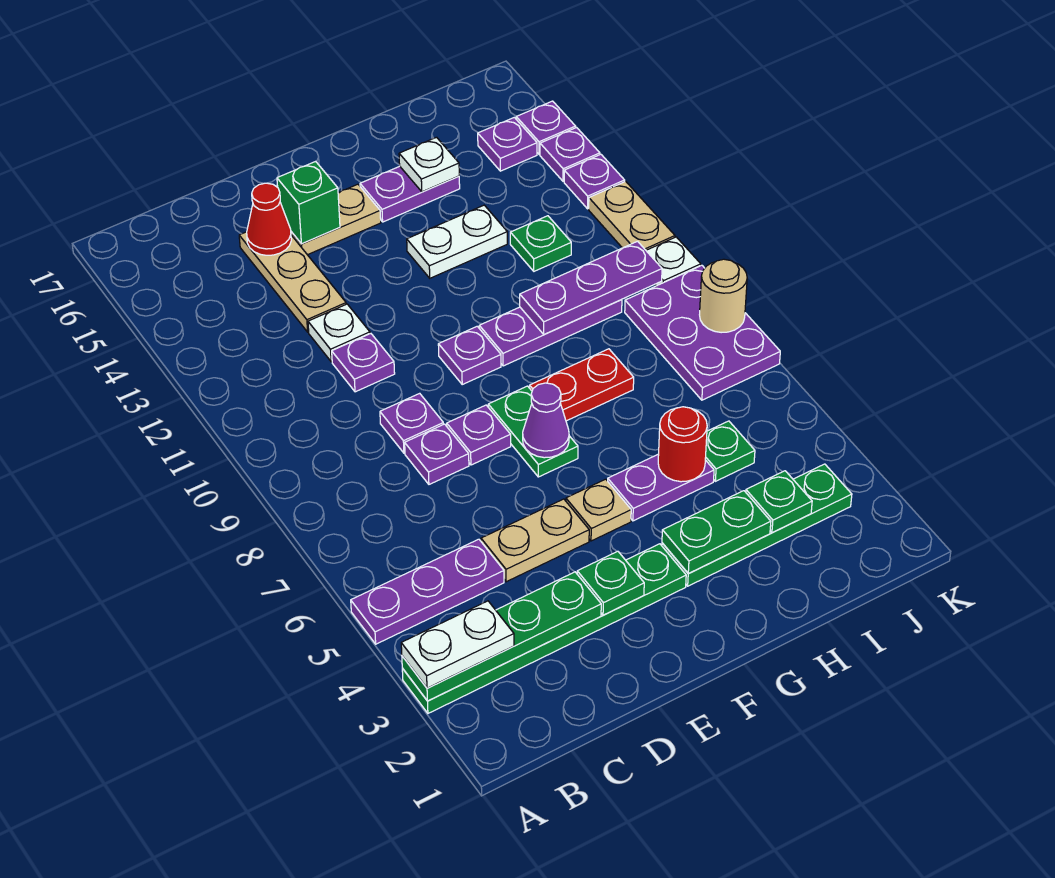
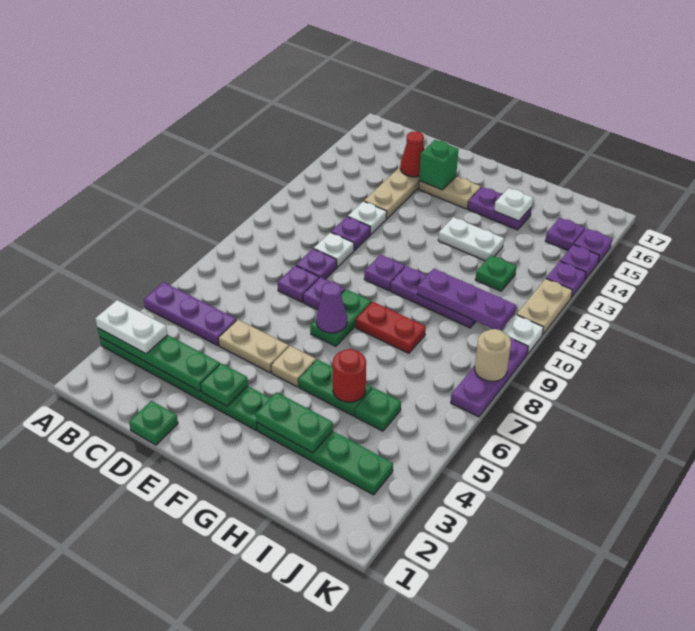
none -> white 1x1 plate [314,232,354,267]
purple 1x2 plate [608,454,714,521] -> green 1x2 plate [298,359,372,416]
green 1x1 plate [746,471,812,533] -> green 1x1 plate moved to [129,401,178,445]
purple 2x3 plate [625,265,780,400] -> purple 1x3 plate [451,338,528,417]

